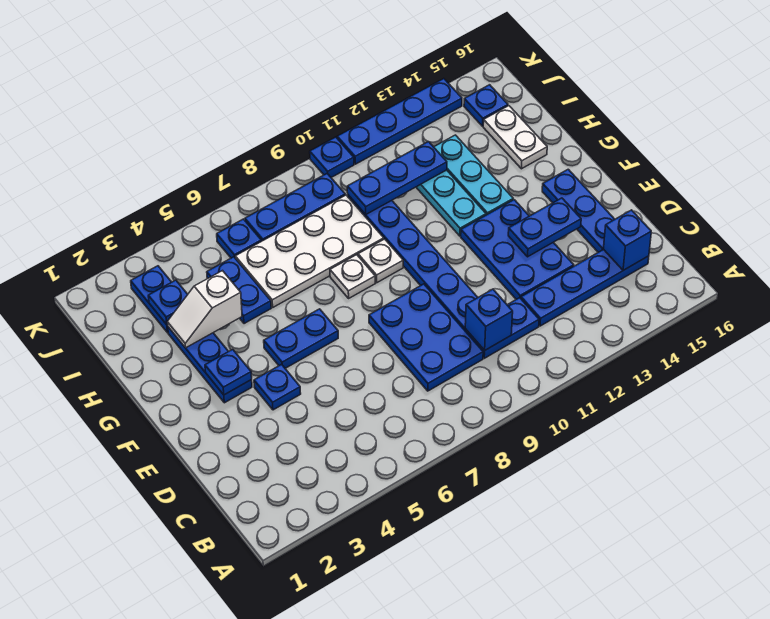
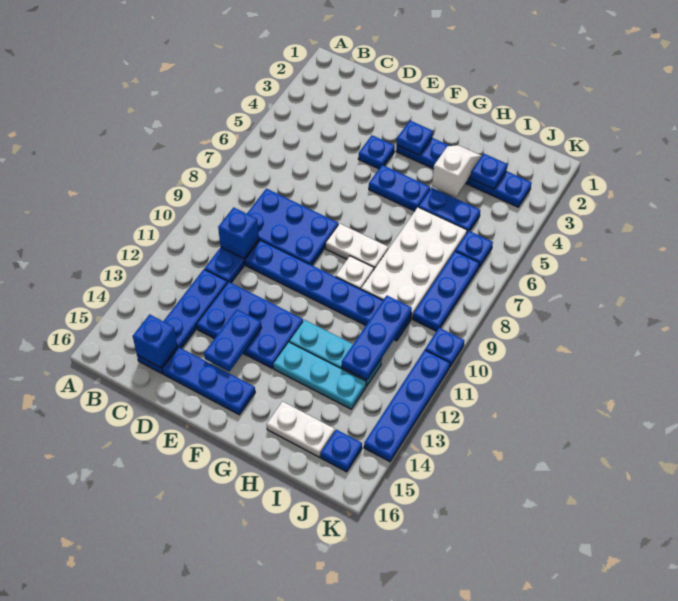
blue 1x2 plate [264,309,338,368] -> blue 1x2 plate turned to [369,165,430,211]
white 1x1 plate [330,255,375,298] -> white 1x2 plate [325,223,388,269]

